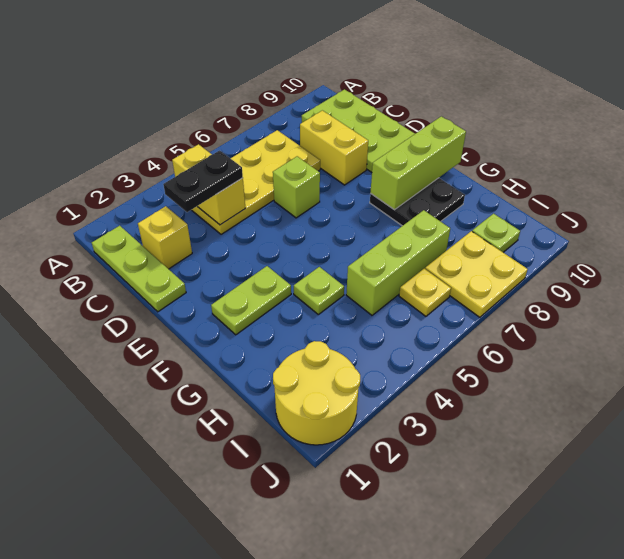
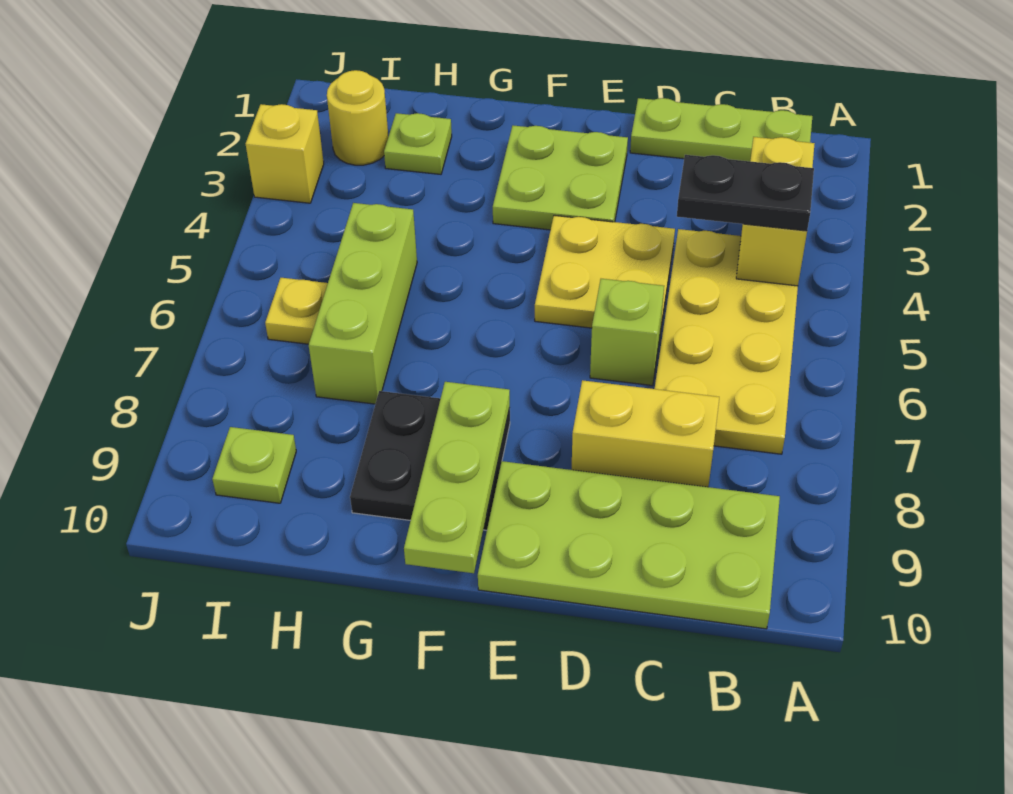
yellow 1x2 brick [172,144,245,225] -> yellow 1x2 brick turned to [736,137,815,286]
yellow 1x1 brick [138,206,192,269] -> yellow 1x1 brick moved to [246,104,324,203]
black 1x2 plate [163,151,243,212] -> black 1x2 plate turned to [677,155,814,231]
lime 1x2 plate [211,266,291,335] -> lime 2x2 plate [493,125,628,230]
lime 1x3 brick [370,116,466,210] -> lime 1x3 plate [404,382,510,573]
lime 1x1 plate [294,267,344,314] -> lime 1x1 plate moved to [384,113,452,174]
yellow 2x2 round brick [273,341,360,445] -> yellow 1x1 round brick [327,70,388,165]
yellow 2x2 plate [425,231,528,317] -> yellow 2x2 plate moved to [535,215,675,334]

